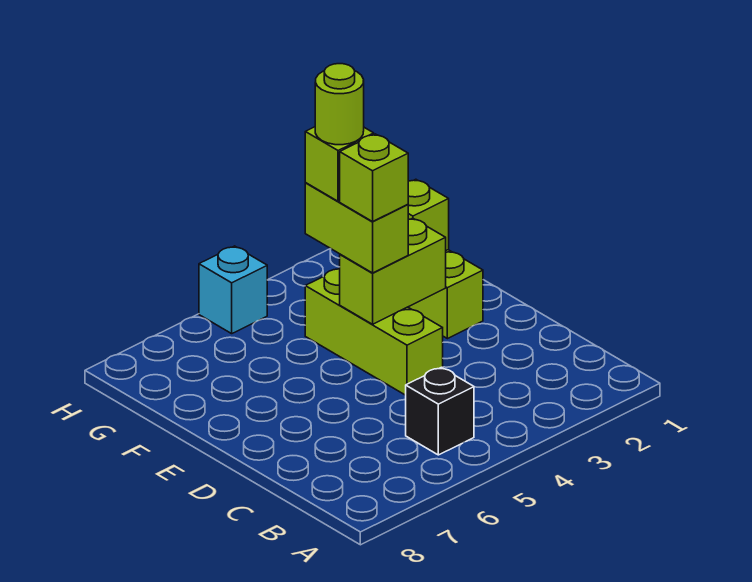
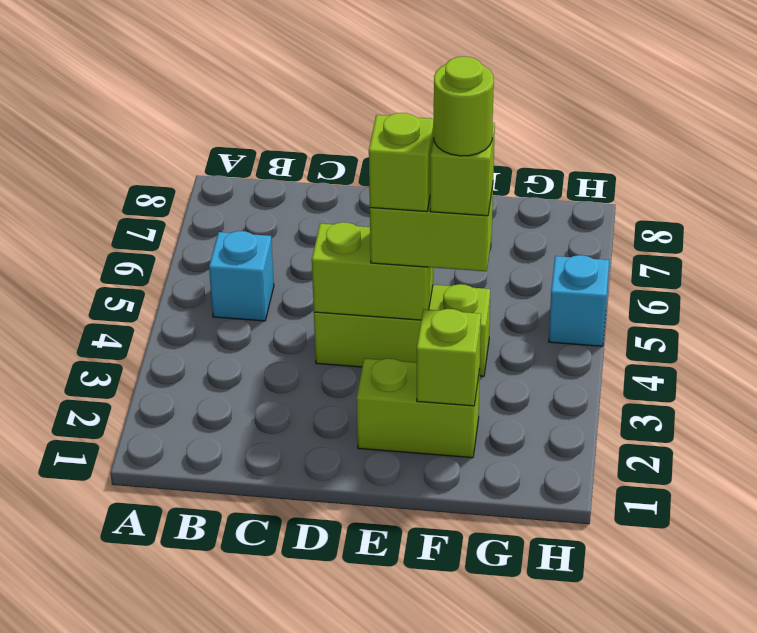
black 1x1 brick [406,367,474,455] -> cyan 1x1 brick [209,231,274,321]
lime 1x2 brick [340,218,446,324] -> lime 1x2 brick turned to [312,222,433,320]

